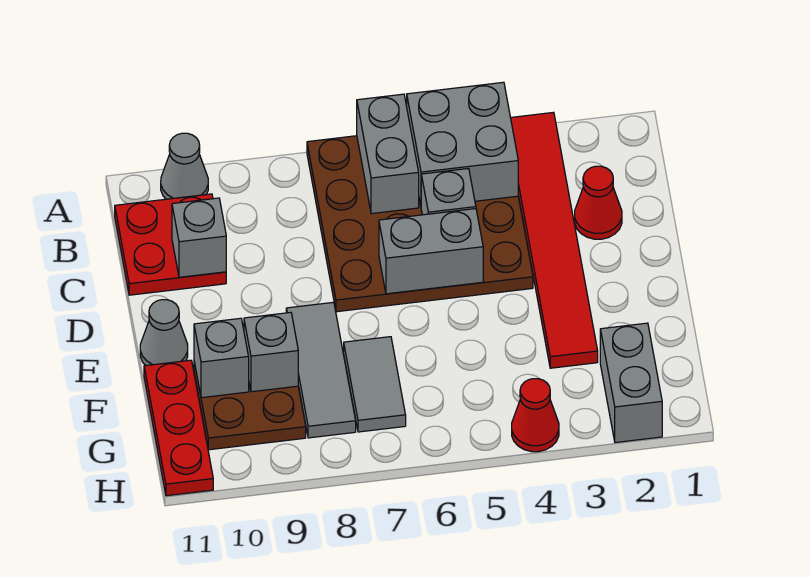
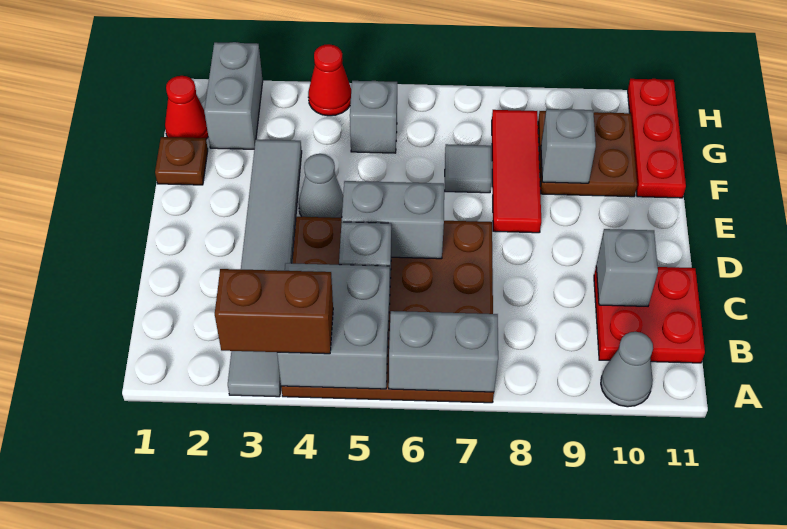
red 1x6 tile [511,112,598,368] -> grey 1x6 tile [228,139,302,397]
none -> brown 1x2 brick [215,269,333,354]
grey 1x2 brick [357,94,419,214] -> grey 1x2 brick turned to [389,311,498,392]
red 1x1 cone [575,166,622,239] -> red 1x1 cone moved to [165,76,208,139]
grey 1x3 tile [286,302,356,438] -> red 1x3 tile [492,110,541,233]
grey 1x1 cone [140,300,188,366] -> grey 1x1 cone moved to [299,154,343,218]
none -> brown 1x1 plate [155,137,208,185]
grey 1x2 tile [344,337,406,432] -> grey 1x1 tile [445,144,491,193]
grey 1x1 brick [194,318,249,398] -> grey 1x1 brick moved to [350,81,397,153]

